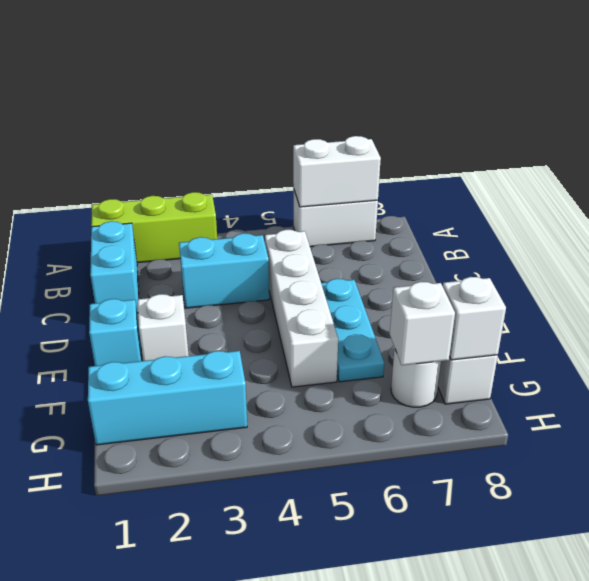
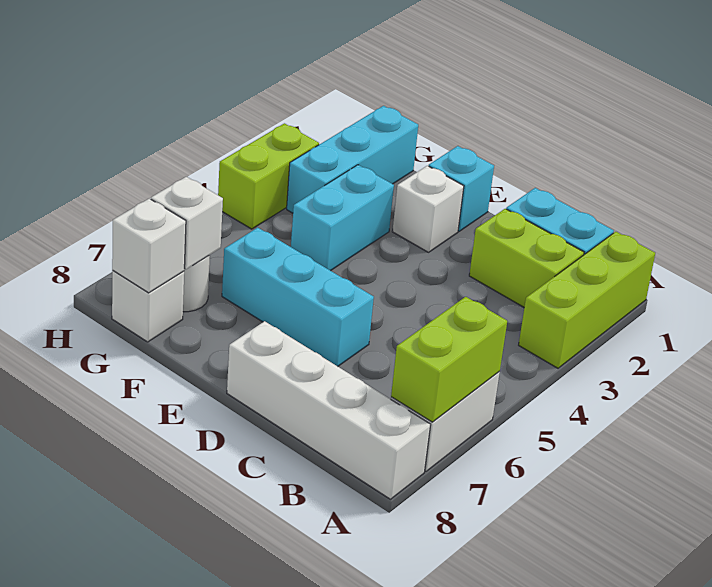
white 1x2 brick [293,136,381,207] -> lime 1x2 brick [391,297,507,422]
none -> lime 1x2 brick [469,209,584,307]
cyan 1x2 brick [179,233,269,308] -> cyan 1x2 brick moved to [291,165,394,271]
white 1x4 brick [265,230,338,387] -> white 1x4 brick moved to [227,321,431,499]
cyan 1x3 plate [321,279,384,382] -> cyan 1x3 brick [222,228,374,366]
none -> lime 1x2 brick [218,123,319,229]

